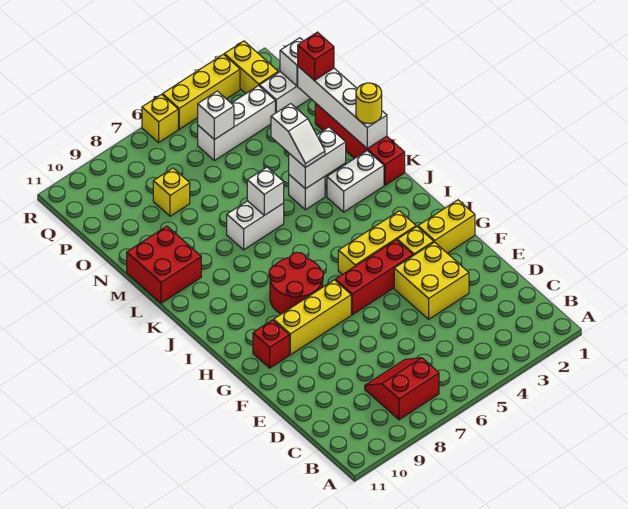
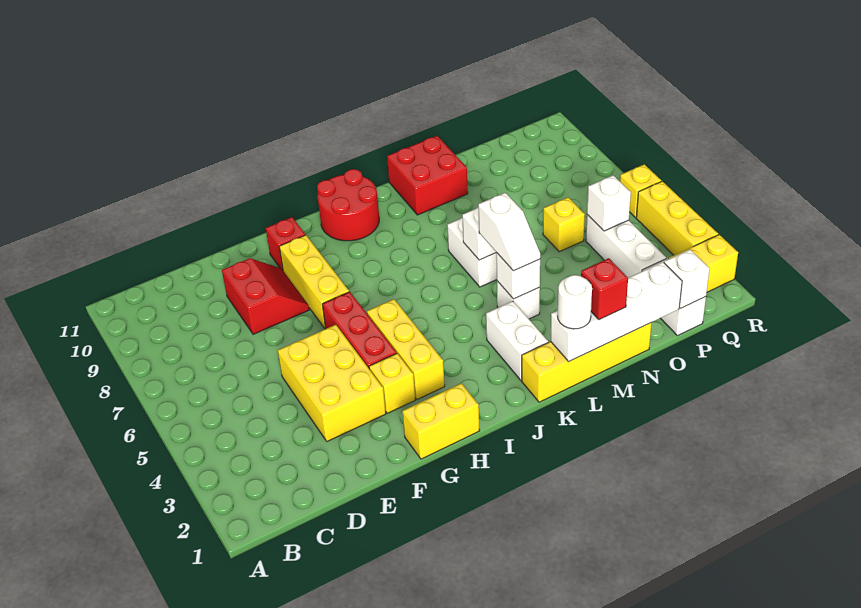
red 2x2 slope [365,358,439,420] -> red 2x2 slope moved to [222,258,309,334]
yellow 2x2 brick [394,242,469,319] -> yellow 2x3 brick [278,325,386,441]
yellow 1x2 brick [418,200,475,253] -> yellow 1x2 brick turned to [402,383,480,459]
red 2x2 round brick [269,252,323,314] -> red 2x2 round brick moved to [317,169,379,241]
red 1x4 brick [315,103,405,185] -> yellow 1x4 brick [522,323,652,402]
yellow 1x1 round brick [356,83,382,124] -> white 1x1 round brick [558,275,592,329]
white 1x2 brick [289,127,346,189] -> white 1x1 brick [496,253,540,299]
white 1x2 slope [271,104,325,168] -> white 1x2 slope turned to [478,193,540,271]
red 1x1 brick [298,32,334,80] -> red 1x1 brick moved to [581,258,628,320]
yellow 1x1 brick [153,168,190,216] -> yellow 1x1 brick moved to [543,197,585,252]

